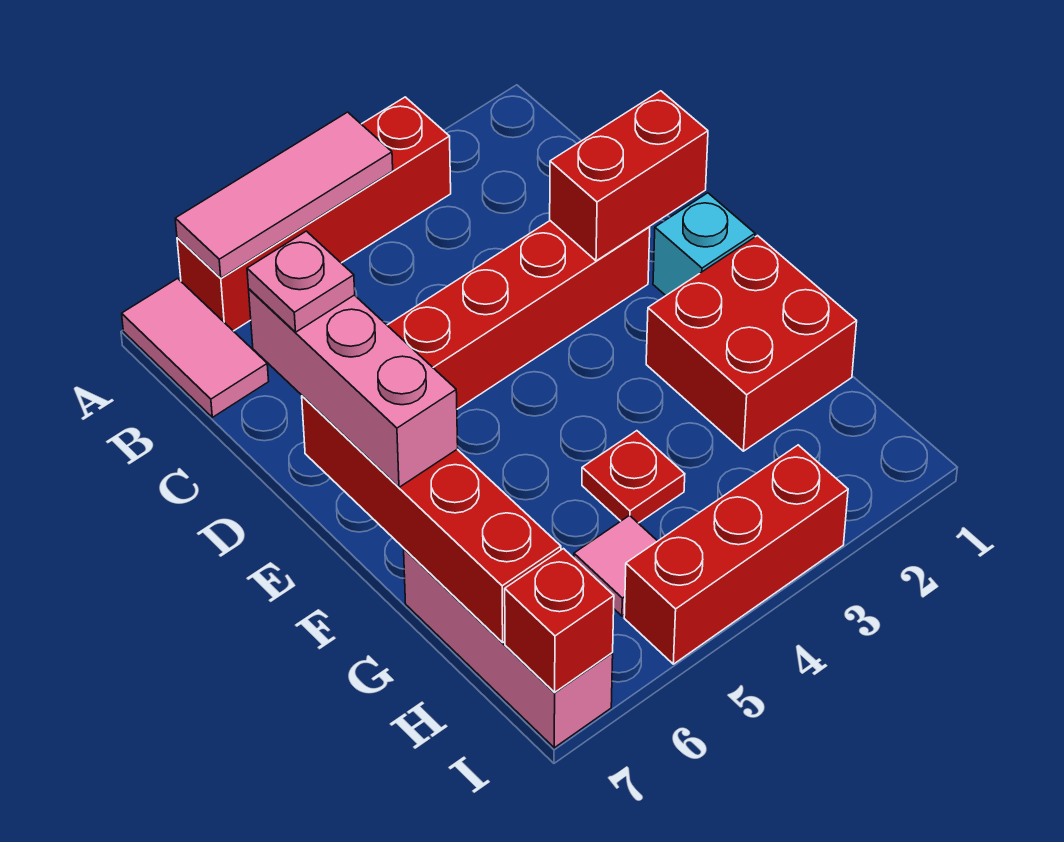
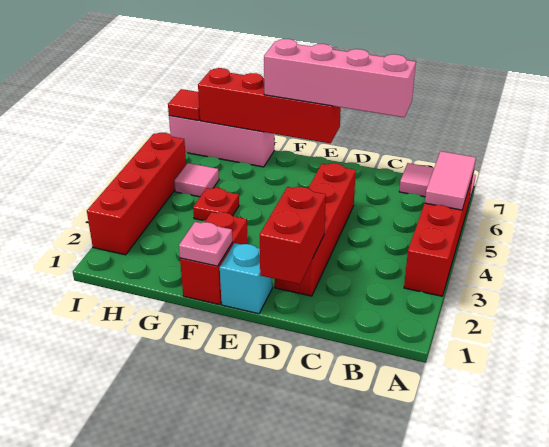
pink 1x3 tile [175,112,393,278] -> pink 1x2 tile [425,151,476,210]
pink 1x3 brick [249,289,458,487] -> pink 1x4 brick [264,39,416,118]
pink 1x1 plate [247,231,355,332] -> pink 1x1 plate moved to [179,222,232,266]
red 2x2 brick [646,236,857,451] -> red 1x2 brick [180,212,248,305]
red 1x3 brick [624,445,848,664] -> red 1x4 brick [87,133,186,255]
red 1x1 brick [505,549,614,693] -> red 1x1 tile [168,89,200,121]

